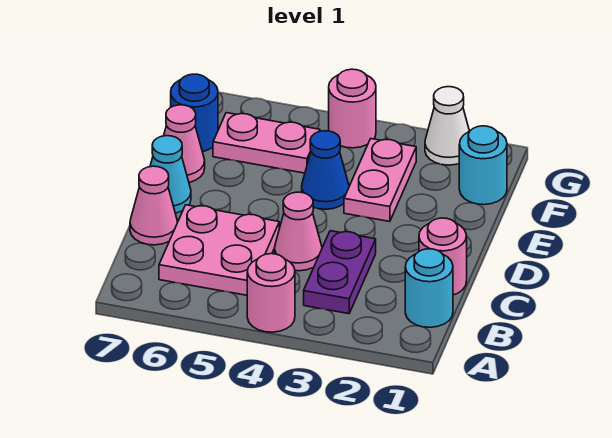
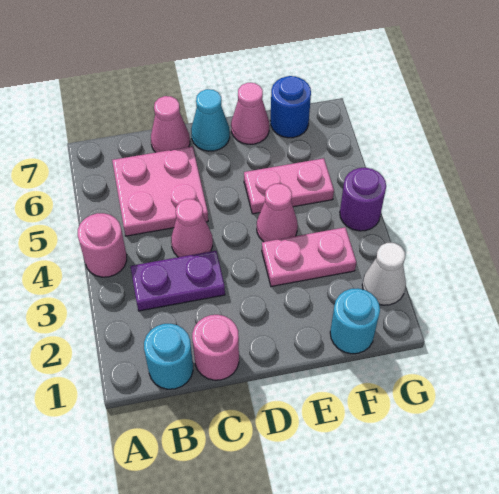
blue 1x1 cone [302,131,349,209] -> pink 1x1 cone [257,184,298,242]
pink 1x2 plate [213,113,320,173] -> pink 1x2 plate turned to [244,158,334,214]
pink 1x1 round brick [329,69,376,148] -> purple 1x1 round brick [340,168,386,231]

